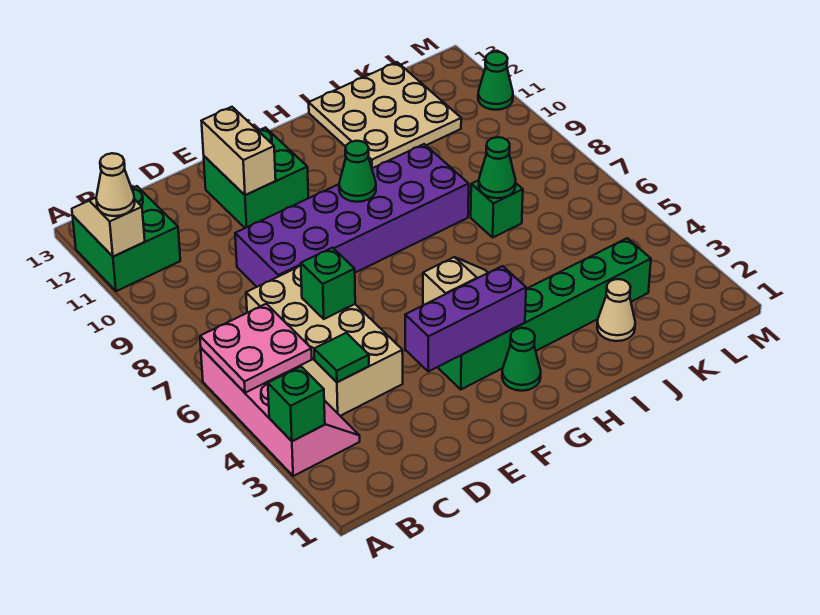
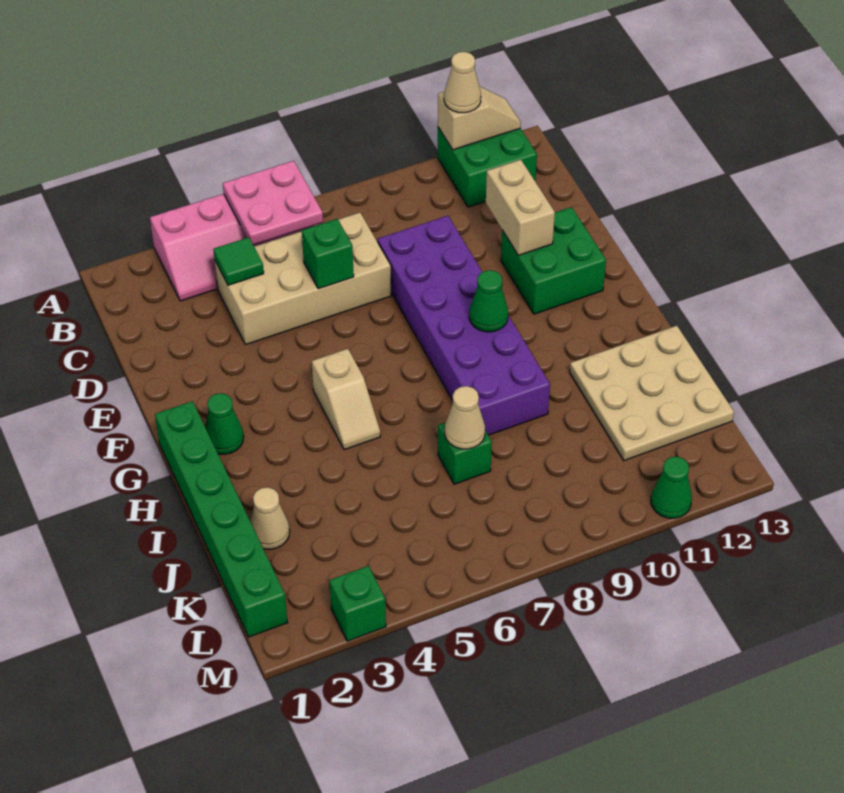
green 1x1 brick [268,367,325,441] -> green 1x1 brick moved to [329,566,386,641]
purple 1x3 brick [405,266,526,372] -> none
tan 1x2 brick [202,107,276,195] -> tan 1x2 brick turned to [486,160,555,255]
green 1x6 brick [438,238,651,389] -> green 1x6 brick moved to [155,401,288,637]
green 1x1 cone [479,137,516,198] -> tan 1x1 cone [445,386,485,449]

